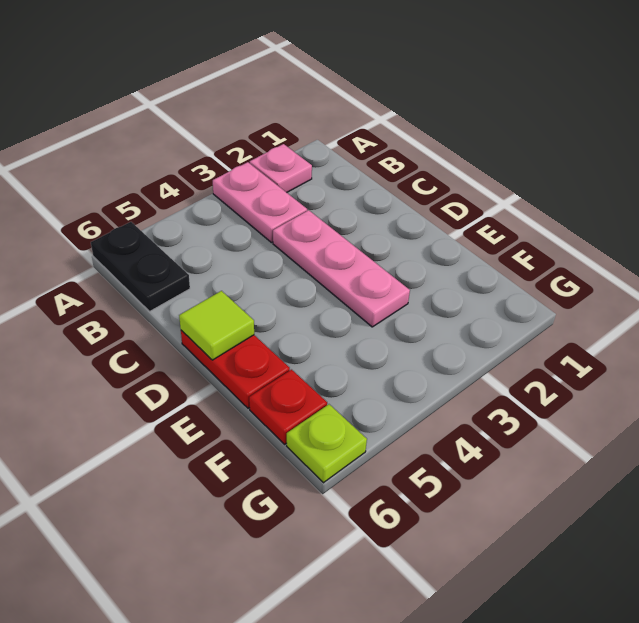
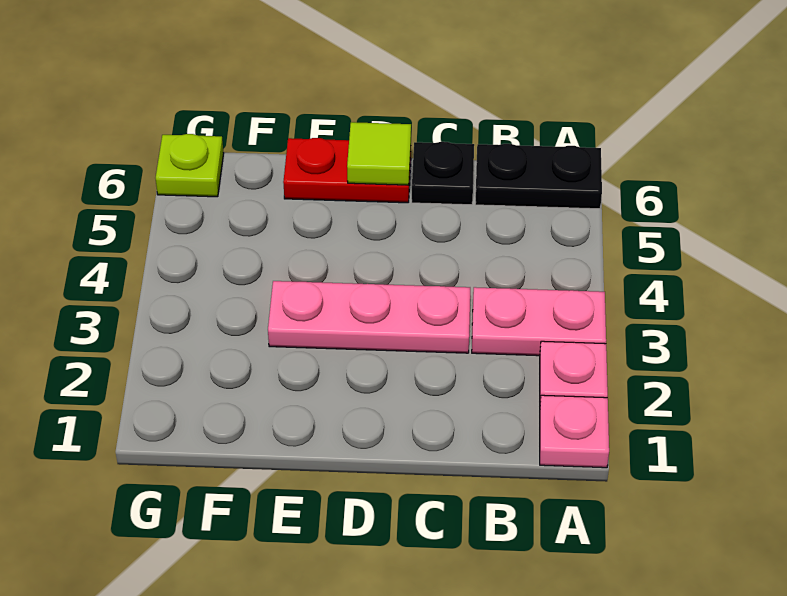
none -> pink 1x1 plate [540,395,609,468]
none -> black 1x1 plate [412,142,474,205]
red 1x1 plate [249,370,327,444] -> none

